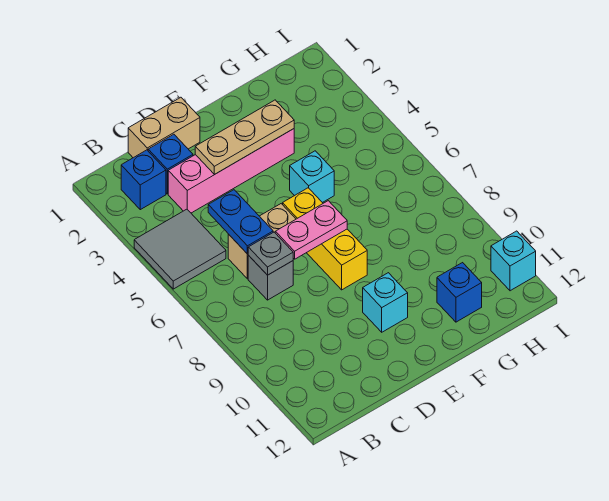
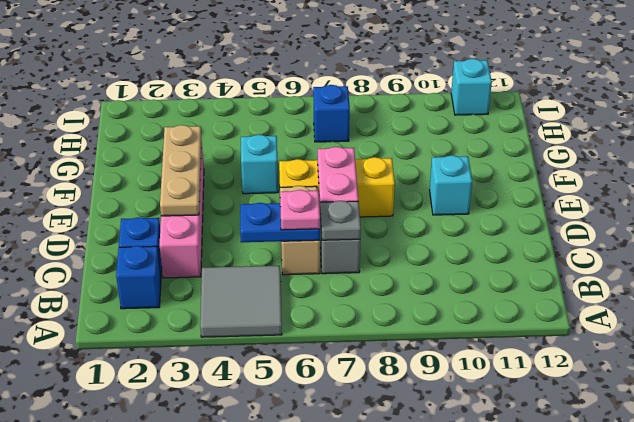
tan 1x2 brick [128,97,200,158] -> none
none -> pink 1x1 plate [280,190,320,230]
blue 1x1 brick [437,263,482,322] -> blue 1x1 brick moved to [313,85,350,142]

